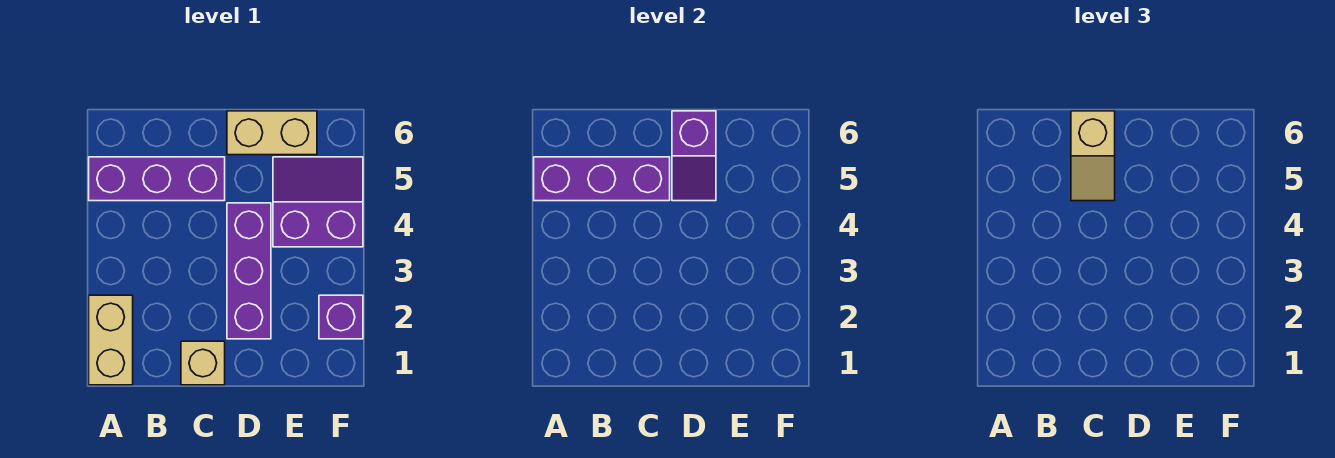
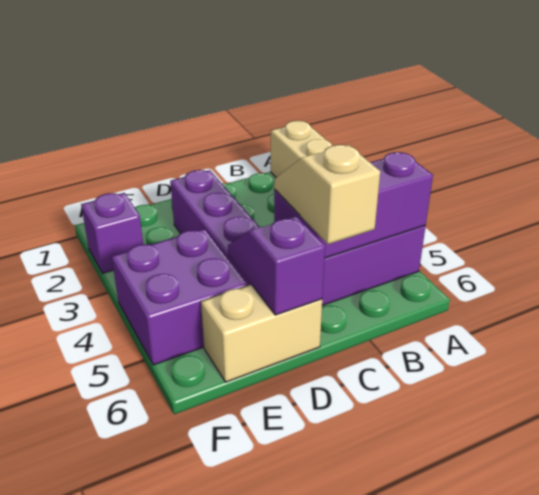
tan 1x1 brick [181,341,225,385] -> none
purple 2x2 slope [273,157,363,247] -> purple 2x2 brick [112,229,248,365]

